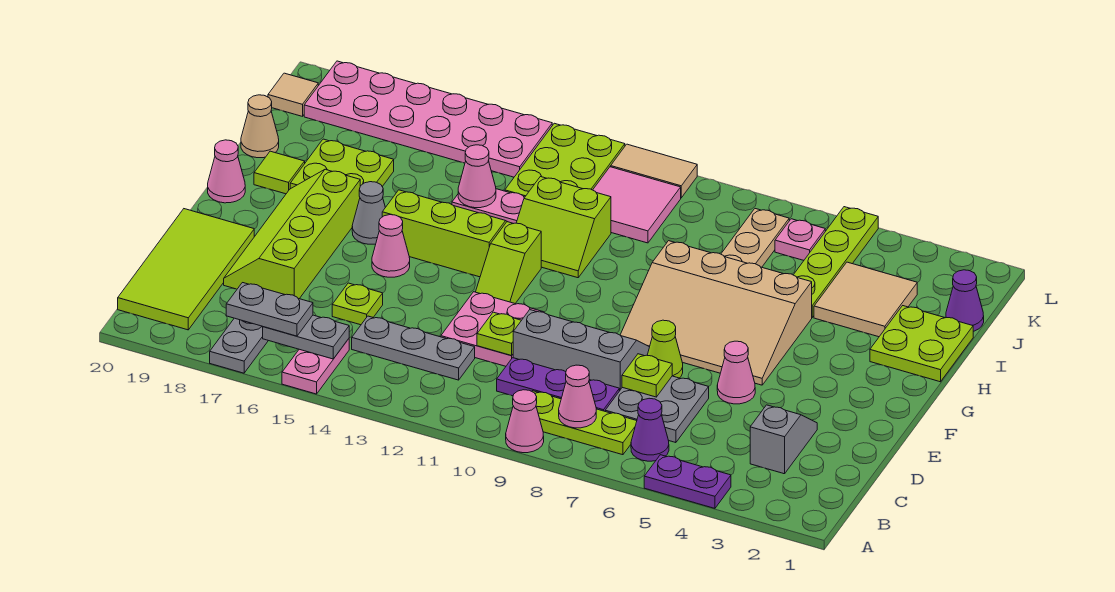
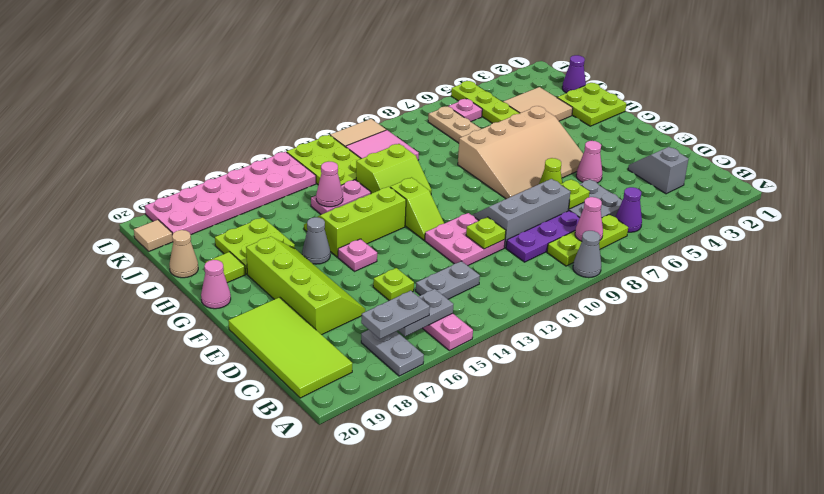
purple 1x2 plate [644,455,731,508] -> none
pink 1x1 cone [506,390,544,453] -> grey 1x1 cone [573,231,601,278]
grey 1x3 plate [352,316,475,380] -> grey 1x2 plate [416,261,480,299]
lime 2x4 slope [224,169,360,299] -> lime 2x4 slope turned to [246,236,365,335]
pink 1x1 cone [372,215,410,277] -> pink 1x1 plate [338,239,377,271]

